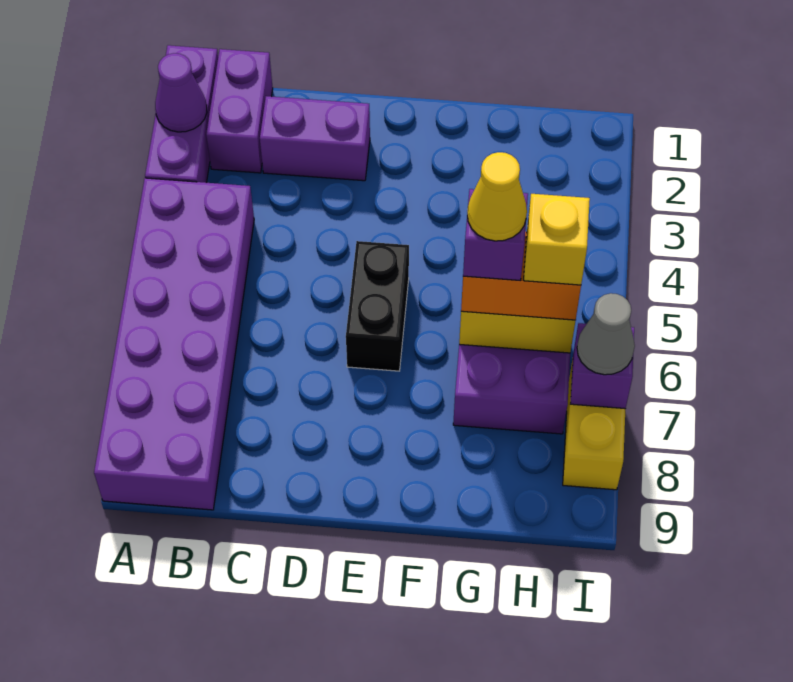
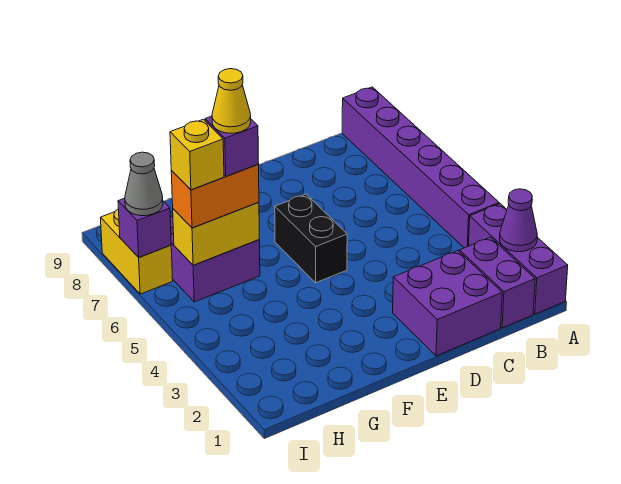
purple 2x6 brick [94,178,254,510] -> purple 1x6 brick [342,87,499,248]
purple 1x2 brick [260,96,370,181] -> purple 2x2 brick [393,251,502,356]

